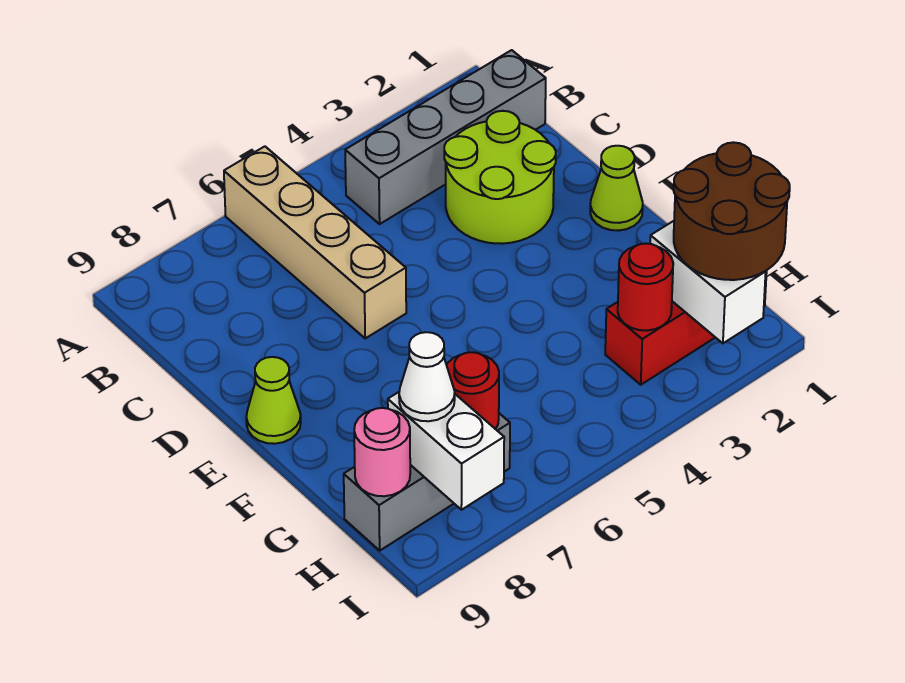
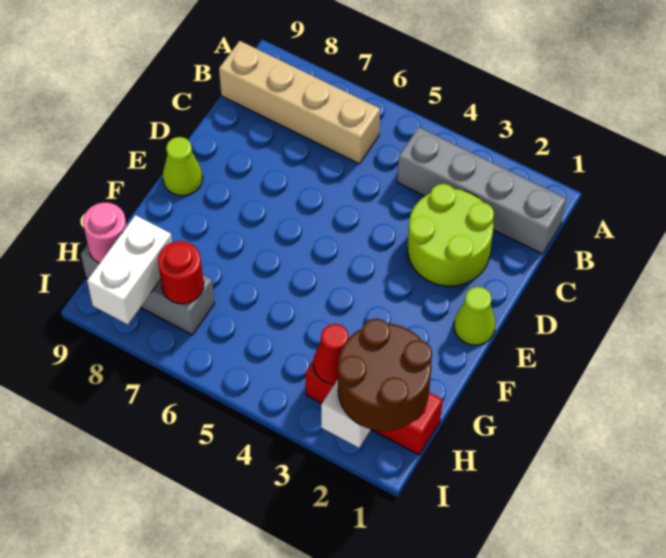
tan 1x4 brick [224,146,406,338] -> tan 1x4 brick turned to [219,41,380,164]
red 1x1 round brick [618,244,673,331] -> red 1x1 cone [313,324,349,384]
white 1x1 cone [399,332,455,421] -> none

